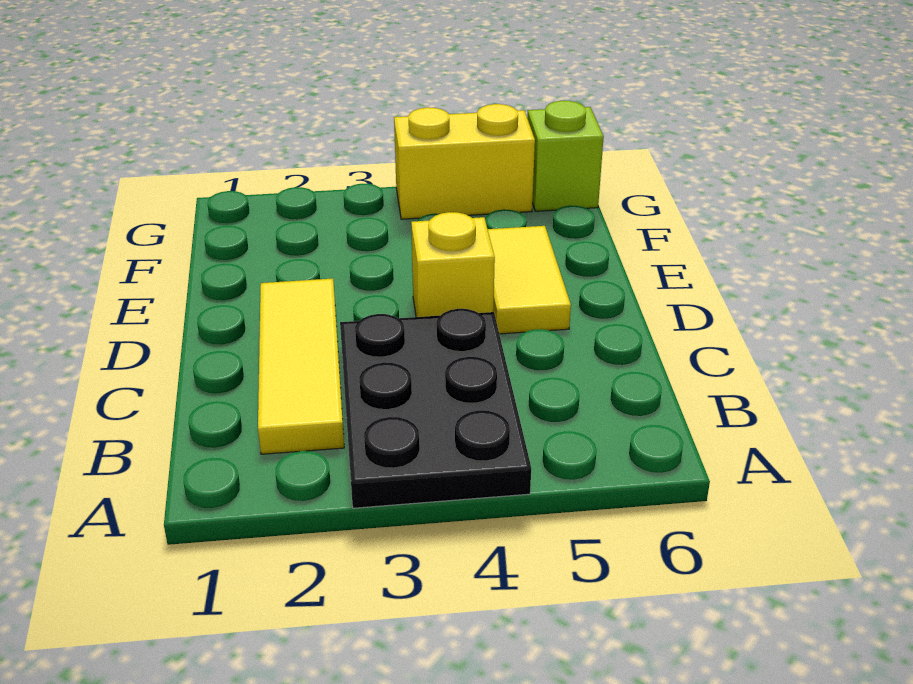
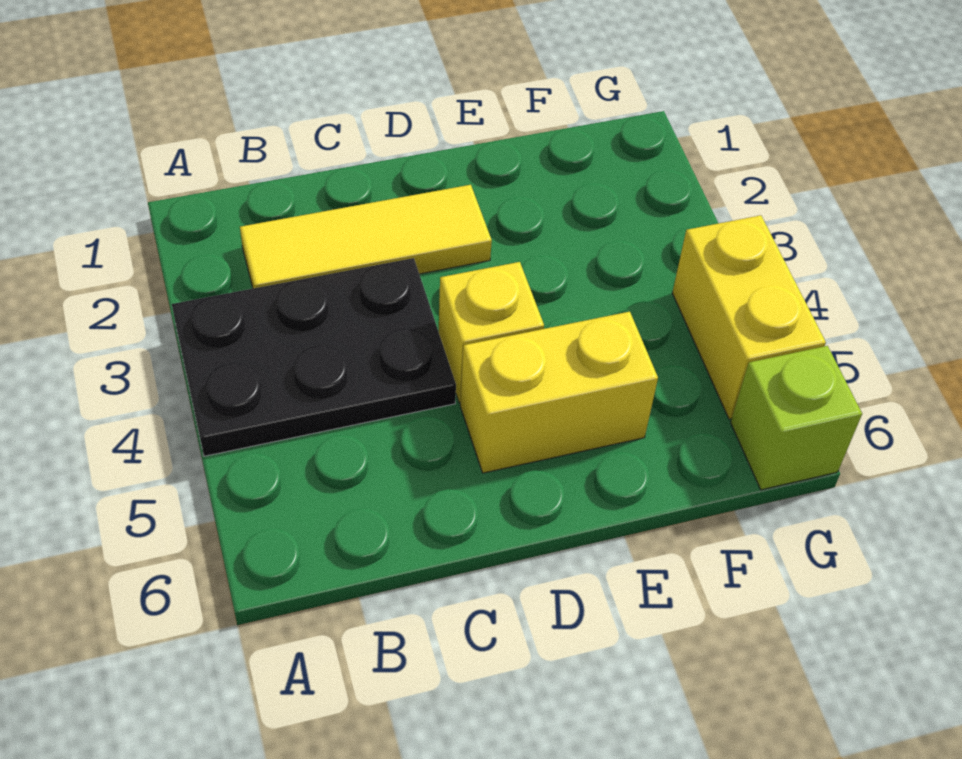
yellow 1x2 tile [488,226,571,334] -> yellow 1x2 brick [460,312,658,473]

